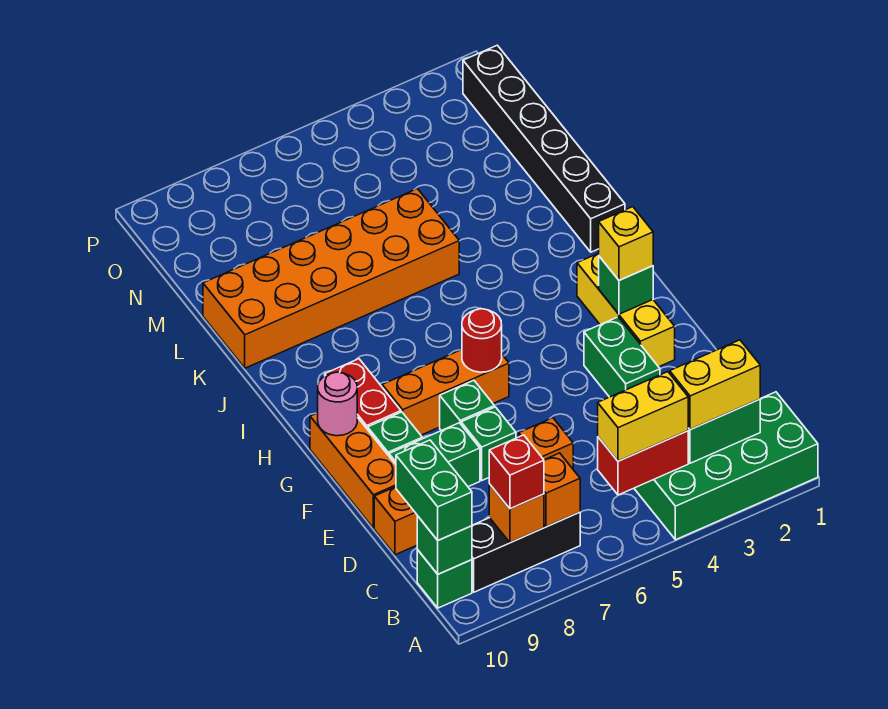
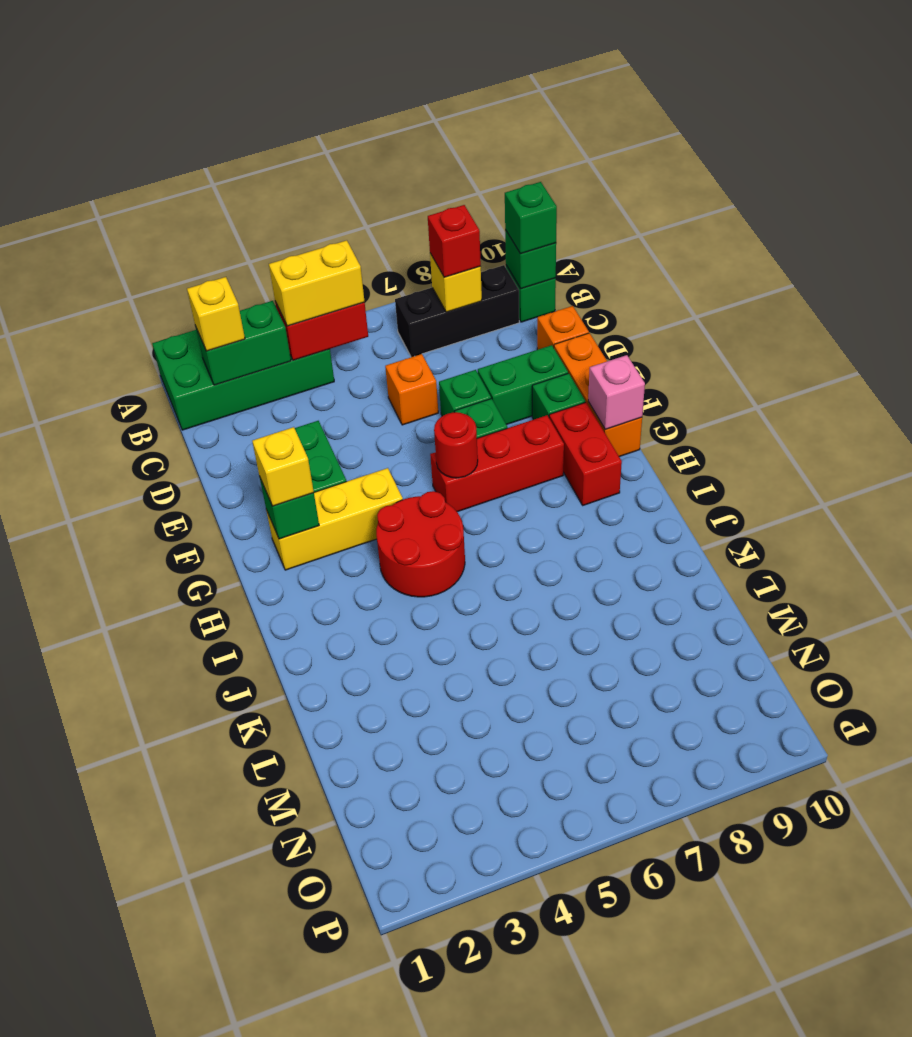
yellow 1x2 brick [670,340,760,430] -> yellow 1x1 brick [187,277,245,351]
orange 1x1 brick [544,453,580,527] -> none
orange 1x1 brick [489,484,544,543] -> yellow 1x1 brick [430,253,482,312]
green 1x2 brick [396,440,472,540] -> green 1x1 brick [505,182,557,254]
yellow 1x3 brick [577,253,675,367] -> yellow 1x3 brick turned to [266,468,403,570]
orange 1x3 brick [382,350,509,435] -> red 1x3 brick [430,415,564,512]
pink 1x1 round brick [318,372,357,436] -> pink 1x1 brick [588,355,645,429]
none -> red 2x2 round brick [376,491,465,597]
black 1x6 brick [463,45,625,252] -> none
orange 2x6 brick [203,189,459,368] -> none

